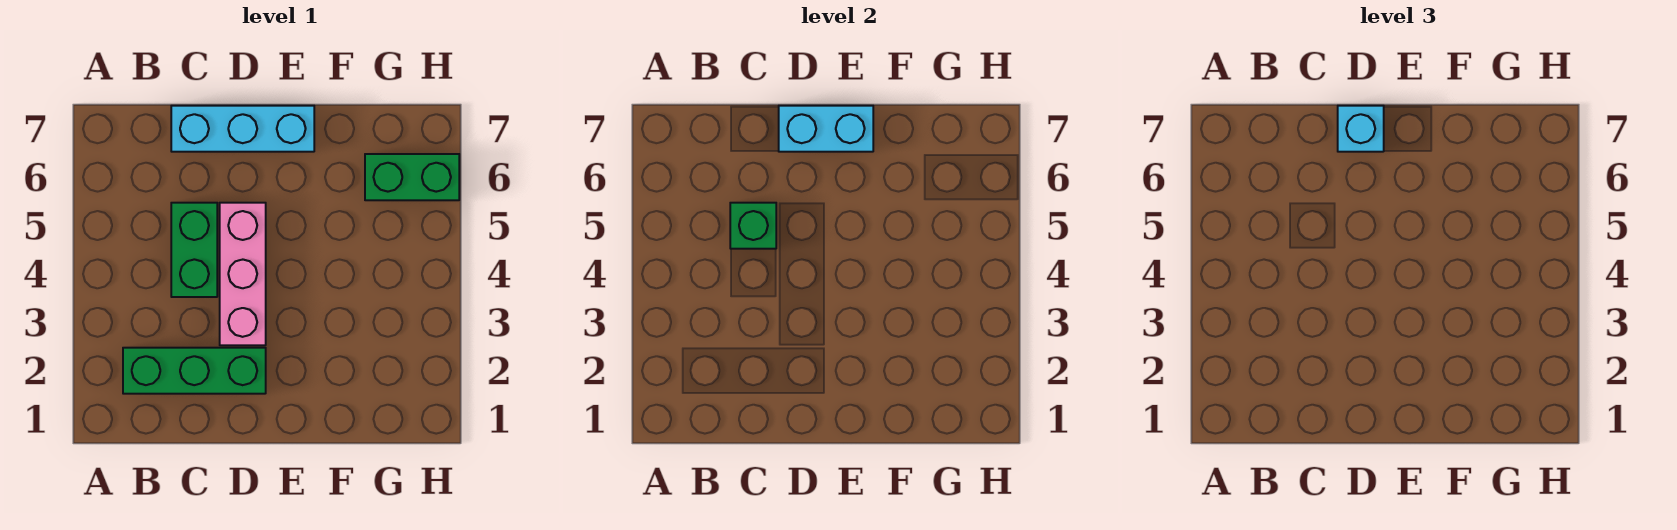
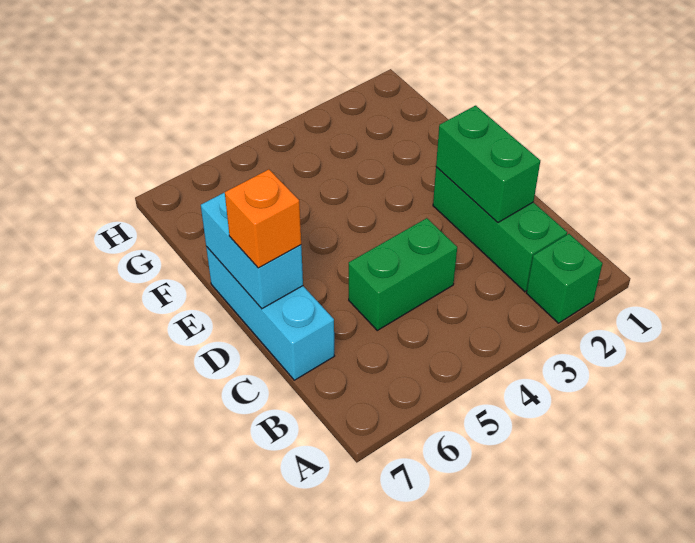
green 1x1 brick [730,203,776,249] -> green 1x1 brick moved to [527,234,603,323]
pink 1x3 brick [220,203,266,345] -> none
cyan 1x1 brick [1338,106,1384,152] -> orange 1x1 brick [225,169,301,268]
green 1x2 brick [365,154,459,200] -> green 1x2 brick moved to [436,106,540,222]

